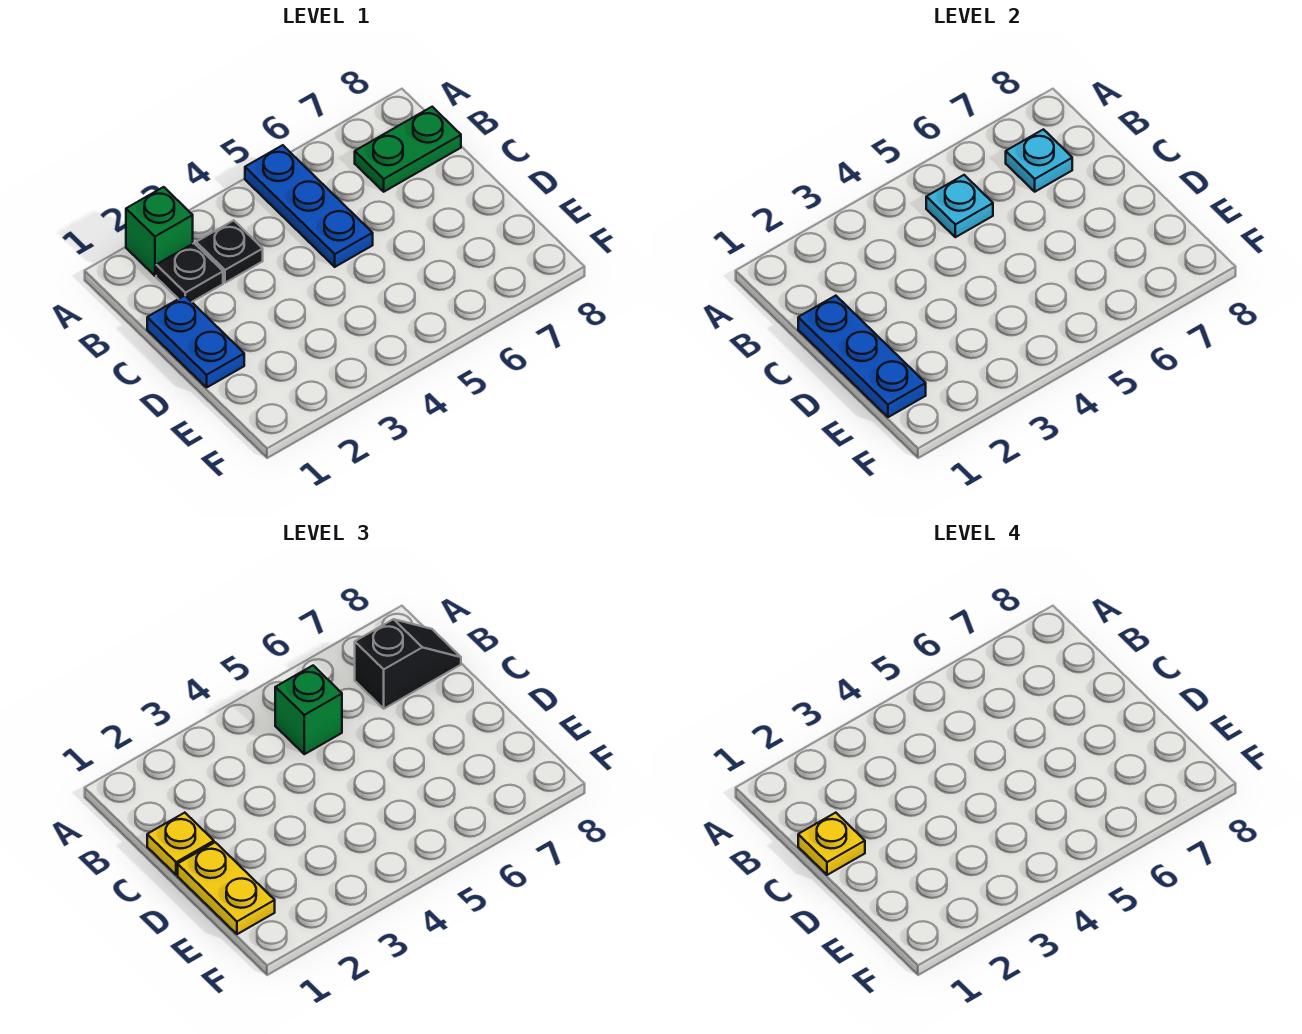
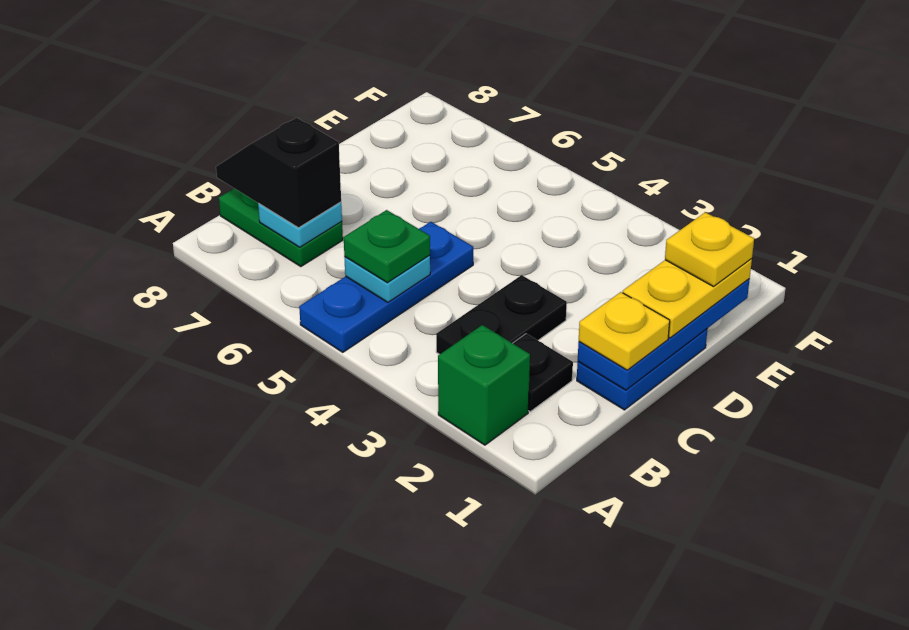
black 1x1 plate [196,220,263,283] -> black 1x2 plate [436,275,567,354]
green 1x1 brick [275,666,342,754] -> green 1x1 plate [344,210,430,283]
yellow 1x1 plate [798,813,865,875] -> yellow 1x1 plate moved to [665,212,754,287]

